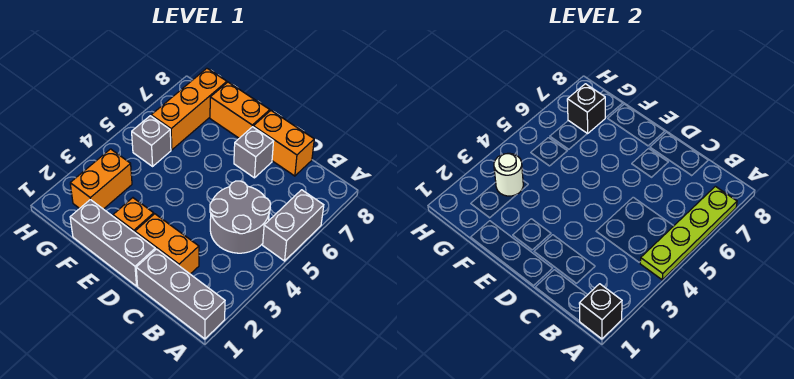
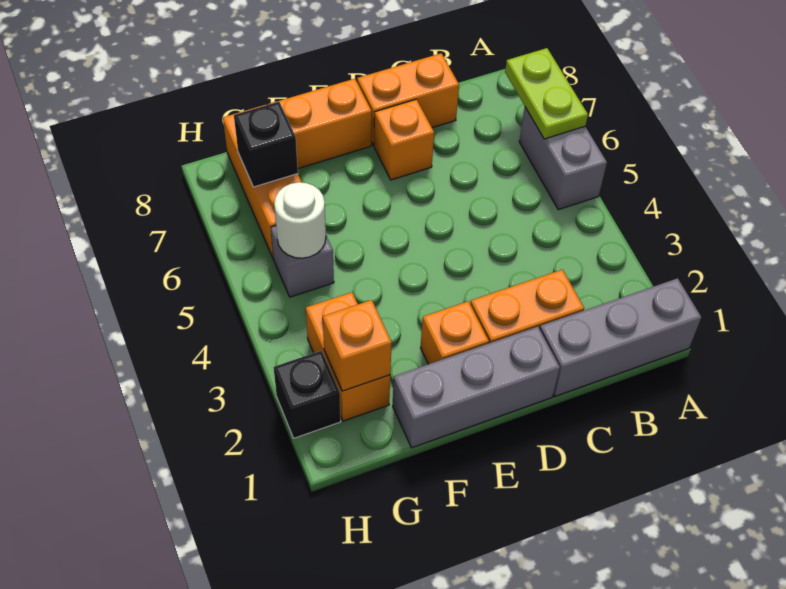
black 1x1 brick [579,284,622,339] -> black 1x1 brick moved to [274,351,341,438]
lime 1x4 plate [640,186,737,280] -> lime 1x2 plate [505,48,588,139]
grey 2x2 round brick [210,181,270,253] -> none
grey 1x1 brick [234,127,274,178] -> orange 1x1 brick [374,99,434,180]
none -> orange 1x1 brick [323,300,392,391]
white 1x1 round brick [494,153,523,196] -> white 1x1 round brick moved to [274,182,326,258]

